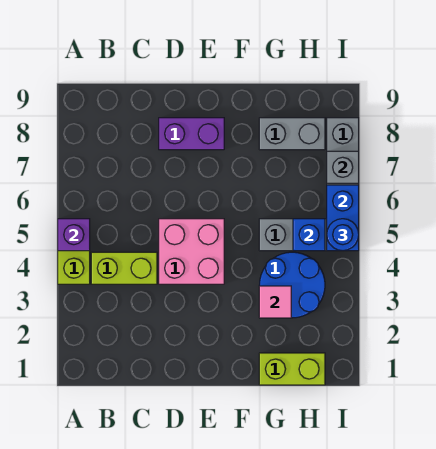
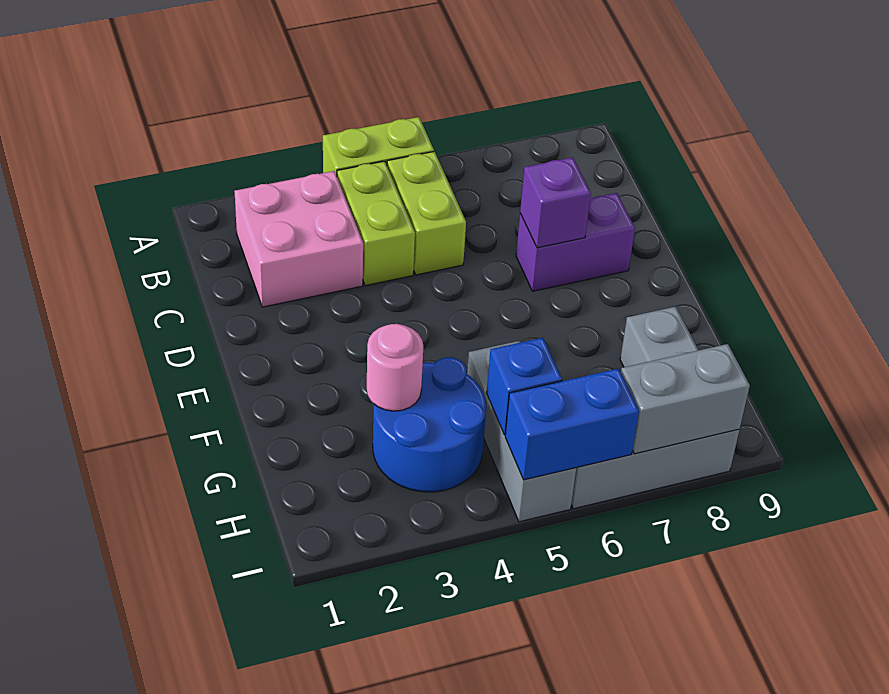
purple 1x1 brick [58,219,90,251] -> purple 1x1 brick moved to [520,157,591,248]
pink 2x2 brick [159,219,224,284] -> pink 2x2 brick moved to [235,171,363,307]
purple 1x2 brick [159,118,224,150] -> purple 1x2 brick turned to [516,193,635,291]
lime 1x2 brick [259,353,325,385] -> lime 1x2 brick moved to [387,152,466,275]
pink 1x1 tile [259,286,291,318] -> pink 1x1 round brick [367,324,423,411]
blue 1x1 round brick [327,219,359,251] -> none
grey 1x1 brick [327,151,359,183] -> grey 1x2 brick [621,344,750,454]

